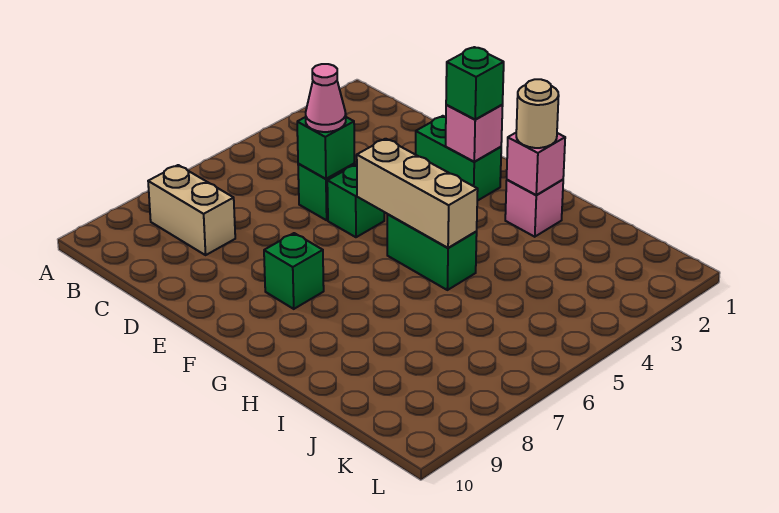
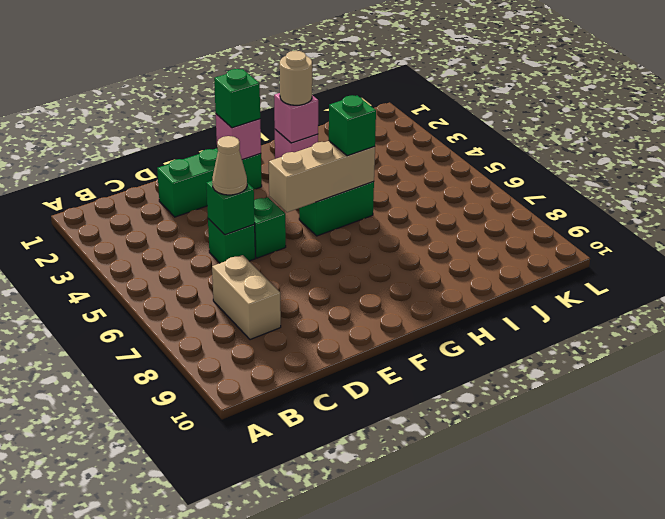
tan 1x2 brick [148,165,235,255] -> tan 1x2 brick turned to [212,255,281,340]
pink 1x1 cone [306,64,346,132] -> tan 1x1 cone [212,136,247,195]
green 1x2 brick [416,116,501,201] -> green 1x3 brick [157,148,262,217]
green 1x1 brick [264,233,324,309] -> green 1x1 brick moved to [329,95,376,156]

